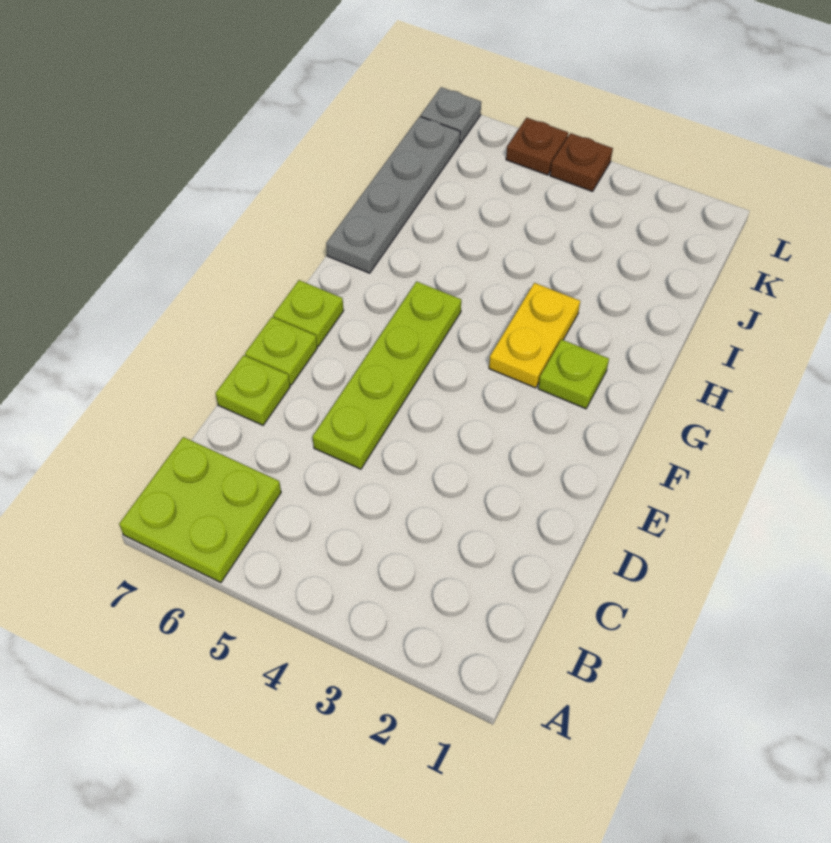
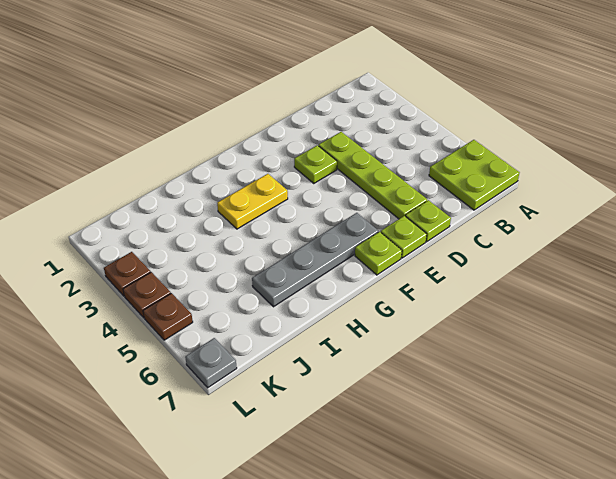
lime 1x4 plate [313,281,461,469] -> lime 1x4 plate turned to [319,132,427,219]
lime 1x1 plate [538,340,609,409] -> lime 1x1 plate moved to [294,145,337,183]
grey 1x4 plate [326,116,460,273] -> grey 1x4 plate moved to [252,213,378,307]
none -> brown 1x1 plate [104,252,151,296]

